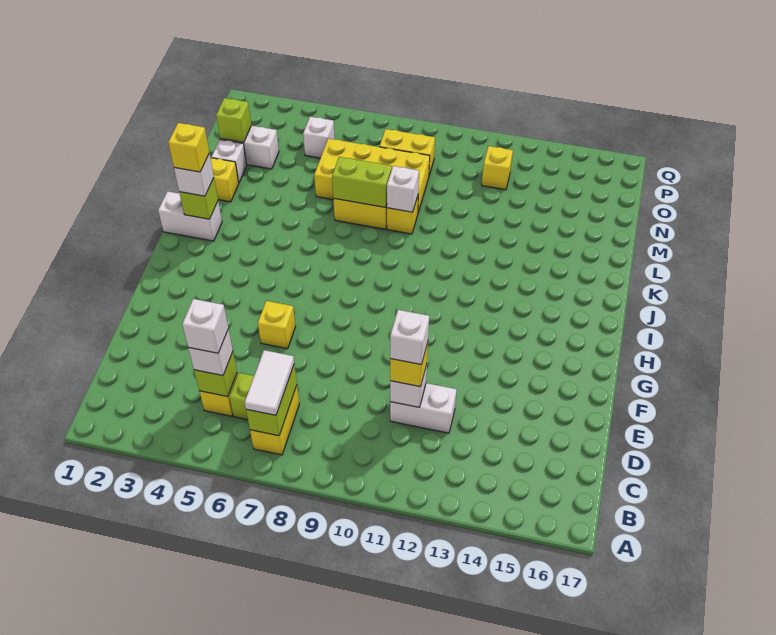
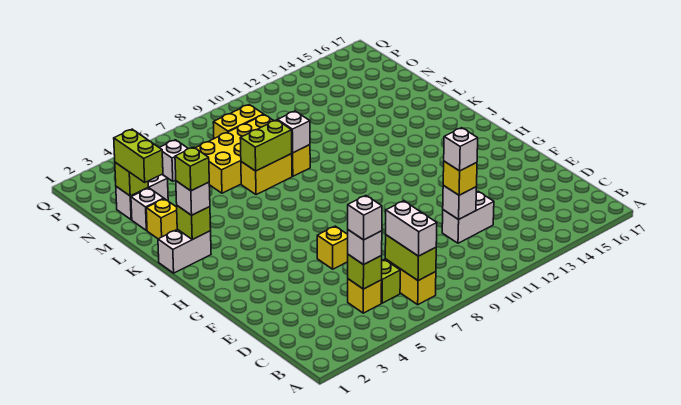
white 1x2 tile [245,350,294,415] -> white 1x2 brick [386,201,437,256]
yellow 1x1 brick [168,123,209,172] -> lime 1x1 brick [175,147,209,191]
none -> lime 1x2 brick [114,129,163,182]
yellow 1x1 brick [482,146,513,190] -> none

